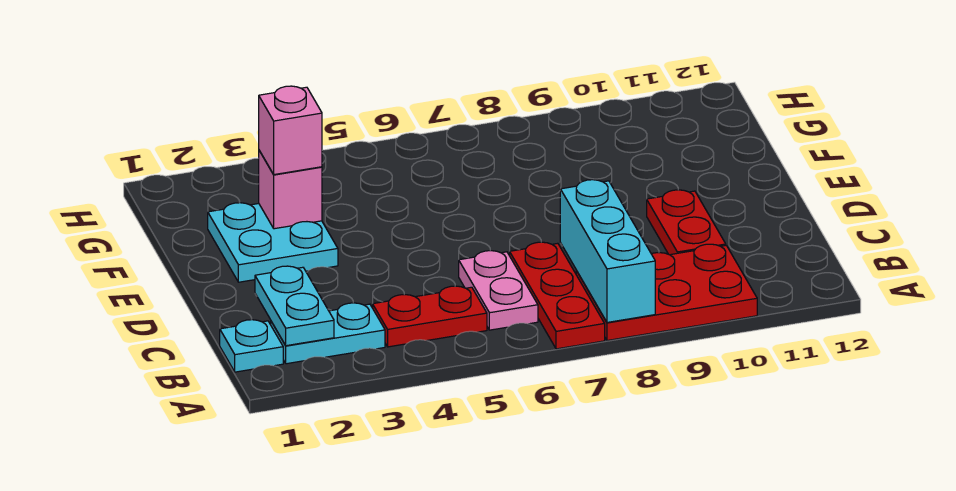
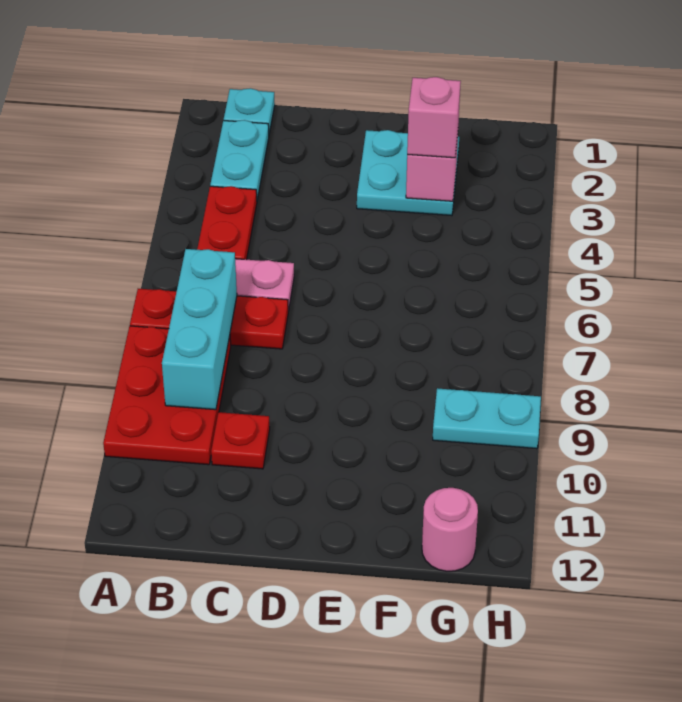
cyan 1x3 brick [560,180,655,322] -> cyan 1x3 brick turned to [162,249,237,410]
cyan 1x2 plate [255,266,334,346] -> cyan 1x2 plate moved to [433,388,541,449]
red 1x2 plate [647,190,726,255] -> red 1x1 plate [211,412,270,469]
none -> pink 1x1 round brick [422,488,478,571]

